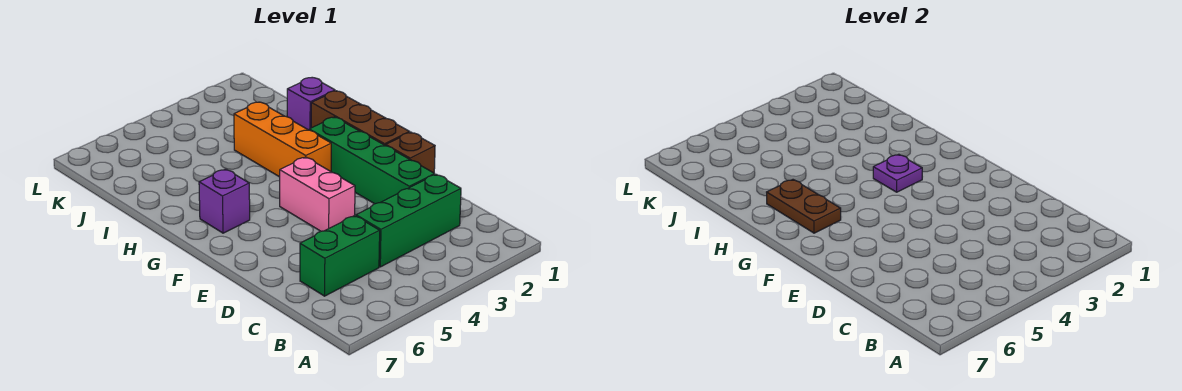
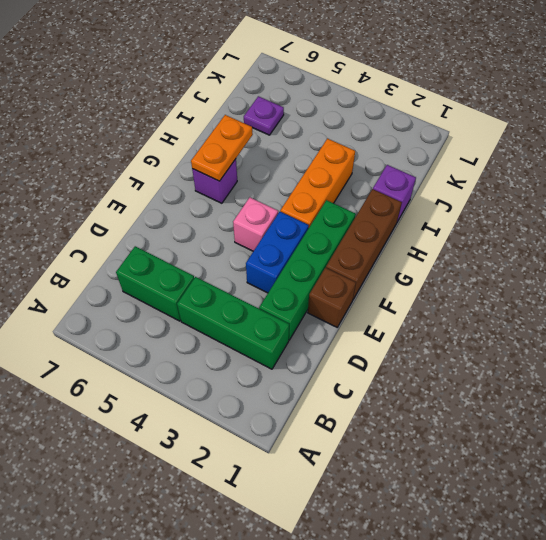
none -> blue 1x2 brick [246,212,309,293]
pink 1x2 brick [280,157,355,231] -> pink 1x1 brick [233,198,278,251]
purple 1x1 plate [873,154,922,192] -> purple 1x1 plate moved to [244,96,284,135]
brown 1x2 plate [767,180,841,233] -> orange 1x2 plate [191,115,253,181]

